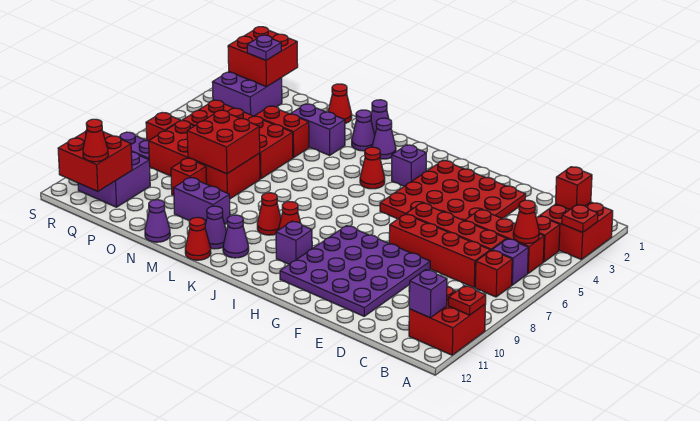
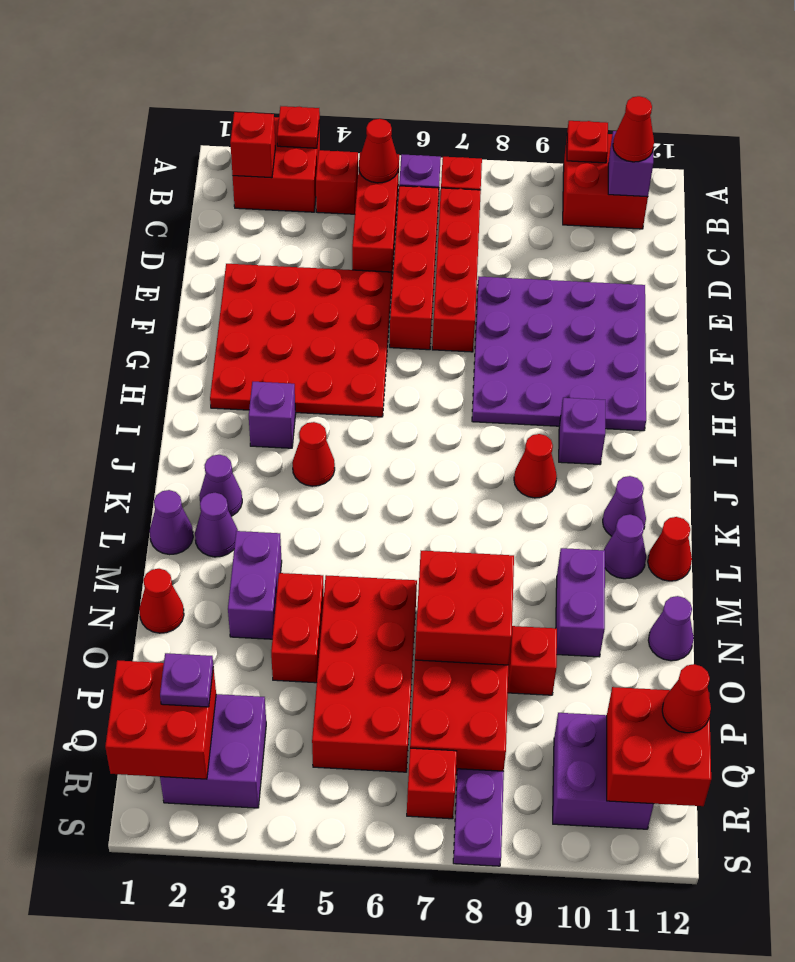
red 1x1 cone [257,193,281,235] -> red 1x1 cone moved to [613,96,654,162]

